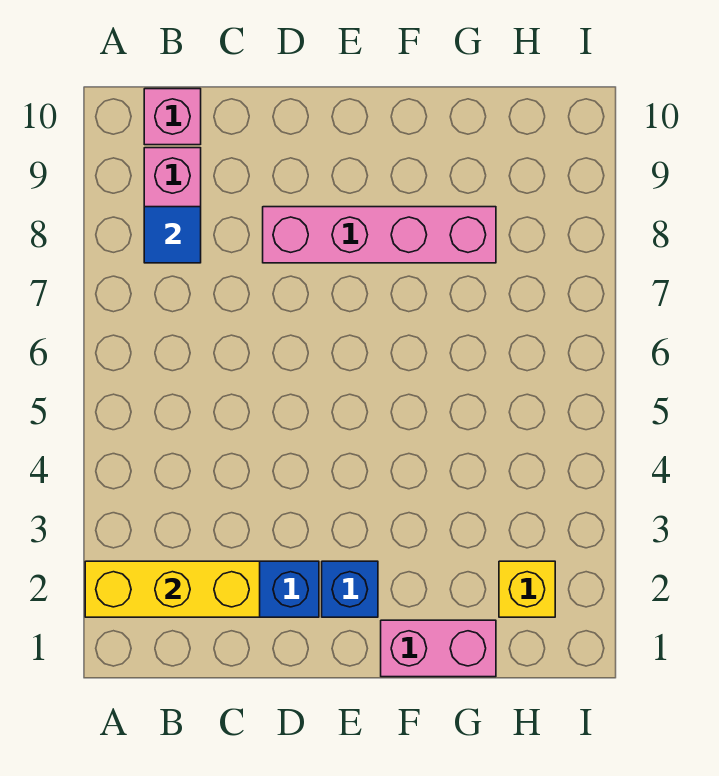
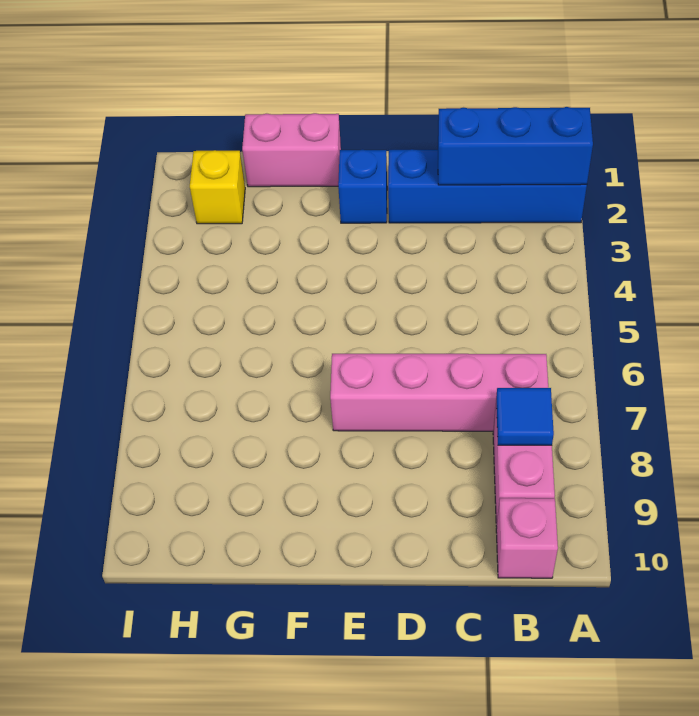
yellow 1x3 brick [85,561,260,617] -> blue 1x3 brick [438,107,593,185]
pink 1x4 brick [263,207,496,263] -> pink 1x4 brick moved to [330,354,548,431]

